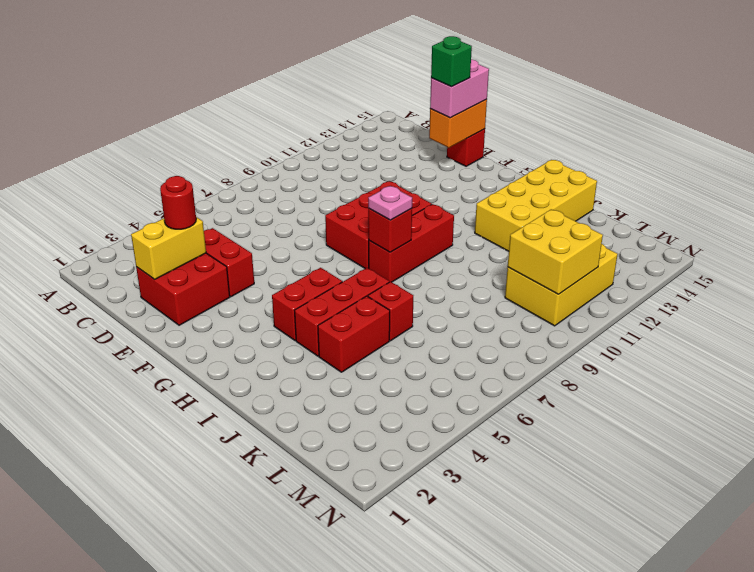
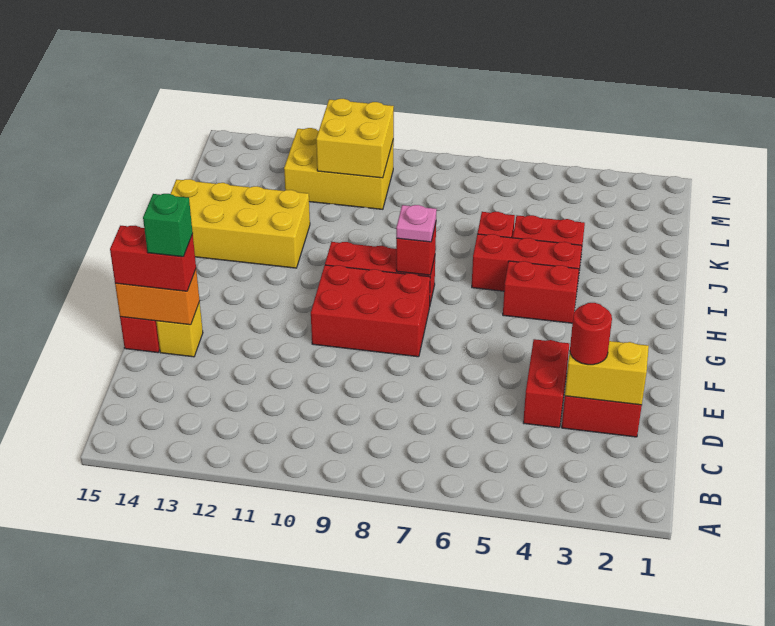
none -> yellow 1x1 brick [156,302,203,357]
pink 1x2 brick [430,59,489,118] -> red 1x2 brick [110,226,196,291]

